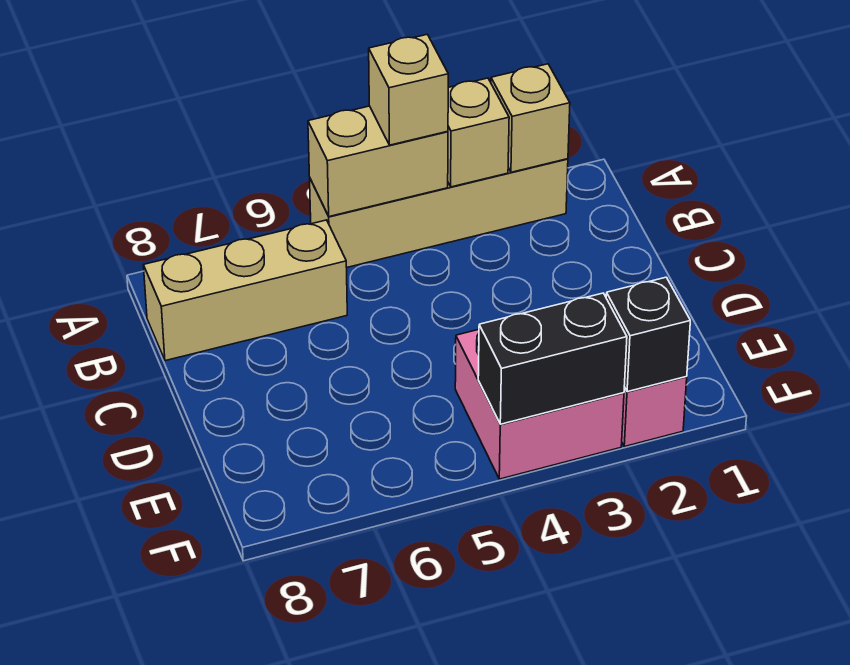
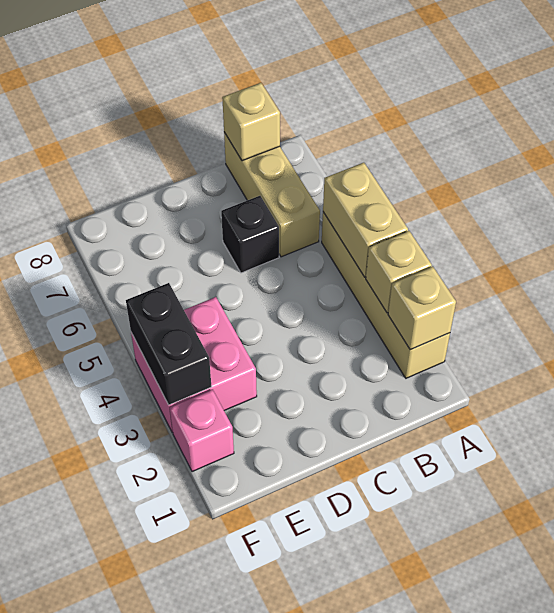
tan 1x1 brick [369,35,448,145] -> tan 1x1 brick moved to [222,83,280,161]
black 1x1 brick [606,277,690,392] -> black 1x1 brick moved to [221,196,279,273]

